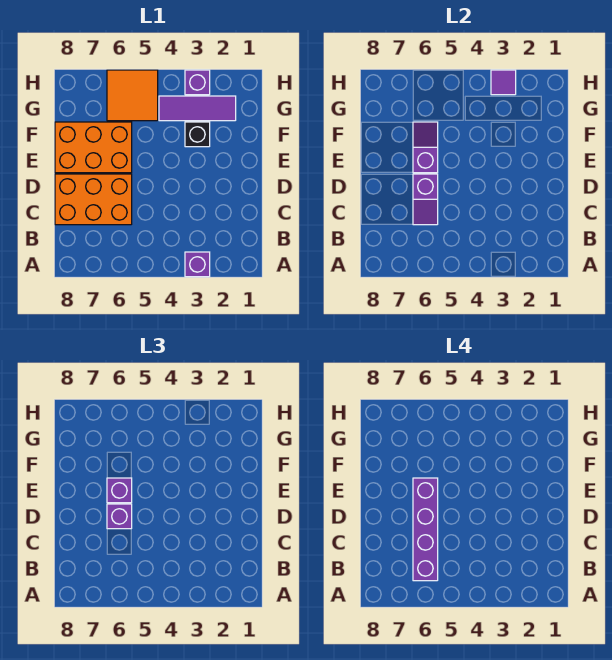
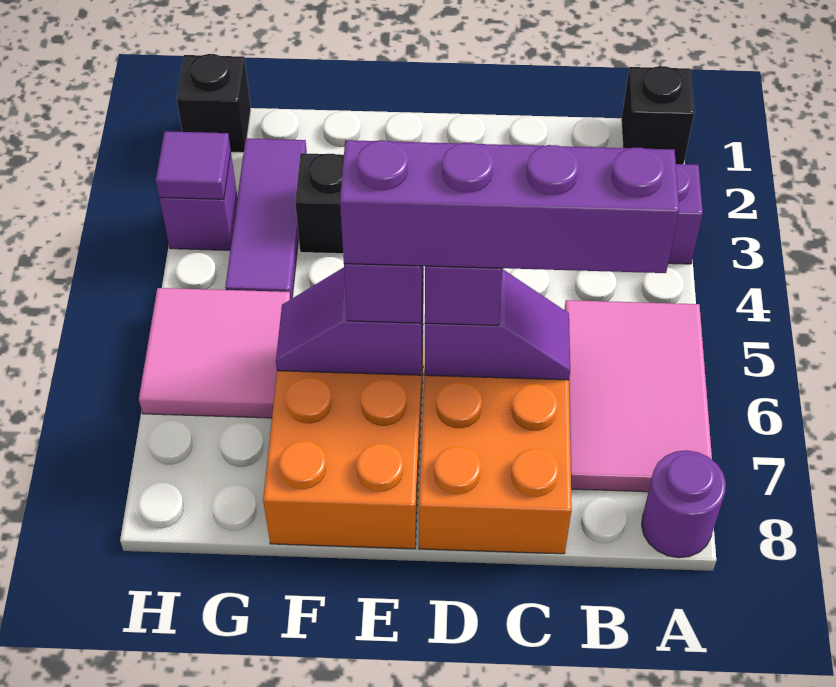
none -> black 1x1 brick [621,66,694,164]
none -> pink 2x3 tile [564,300,712,492]
none -> purple 1x1 round brick [642,450,726,558]
orange 2x2 tile [107,70,158,121] -> pink 2x2 tile [139,288,290,418]
none -> black 1x1 brick [177,54,251,153]

